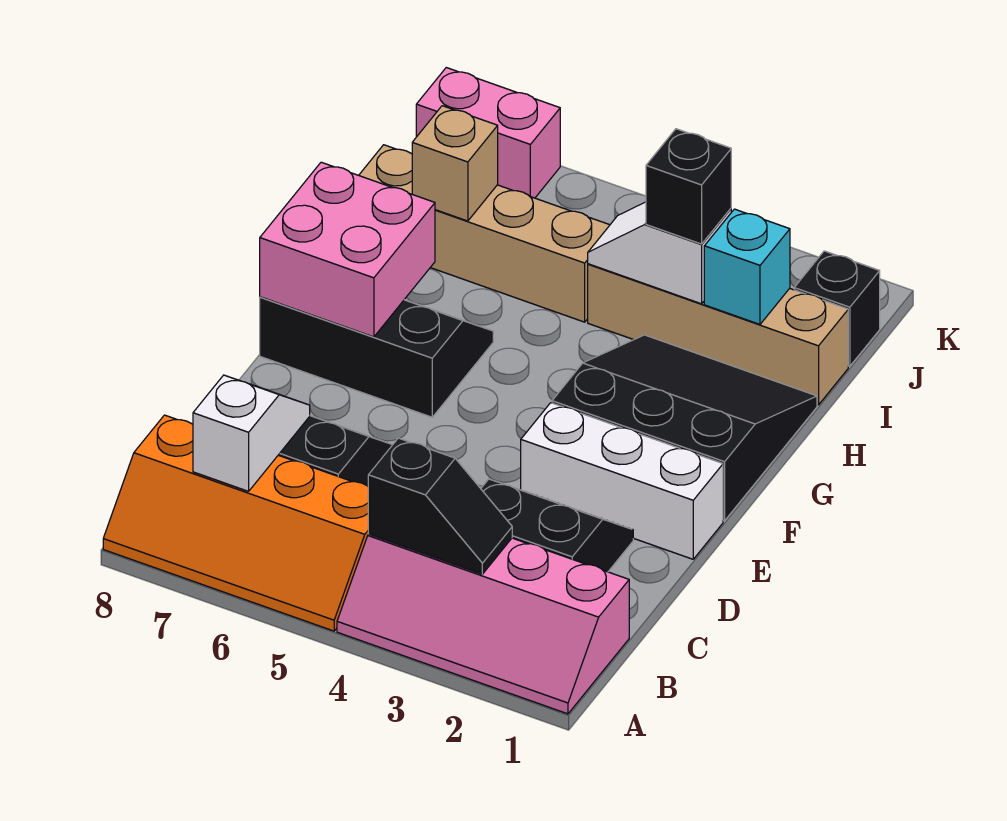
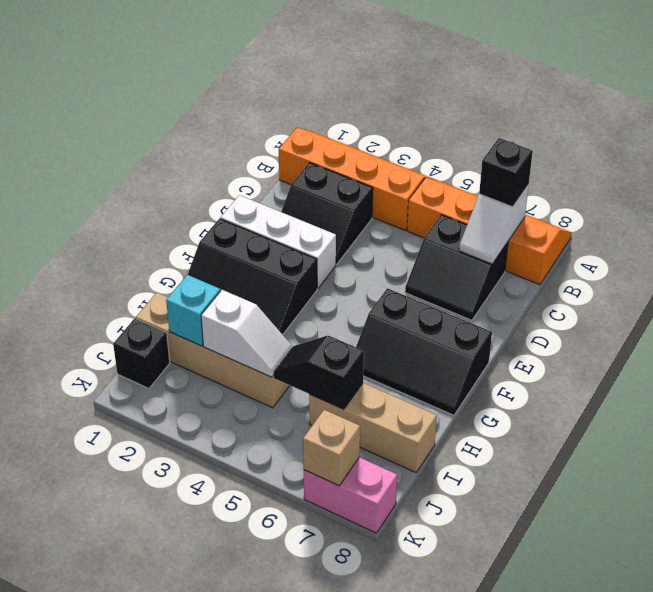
pink 2x4 slope [337,534,629,714] -> orange 2x4 slope [279,128,438,230]
black 1x2 slope [368,438,512,574] -> black 1x2 slope moved to [273,335,364,409]
black 3x3 slope [552,335,817,521] -> black 2x3 slope [188,219,317,335]
pink 2x2 brick [260,162,435,337] -> none
black 1x1 brick [646,129,731,244] -> black 1x1 brick moved to [479,138,533,207]
tan 1x4 brick [359,145,610,322] -> tan 1x3 brick [309,383,437,472]
tan 1x1 brick [412,106,498,221] -> tan 1x1 brick moved to [303,410,360,486]

